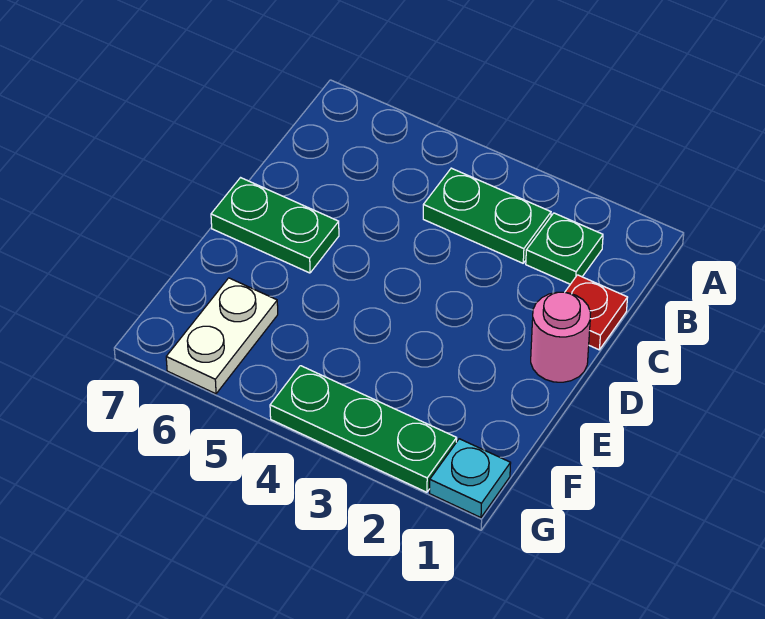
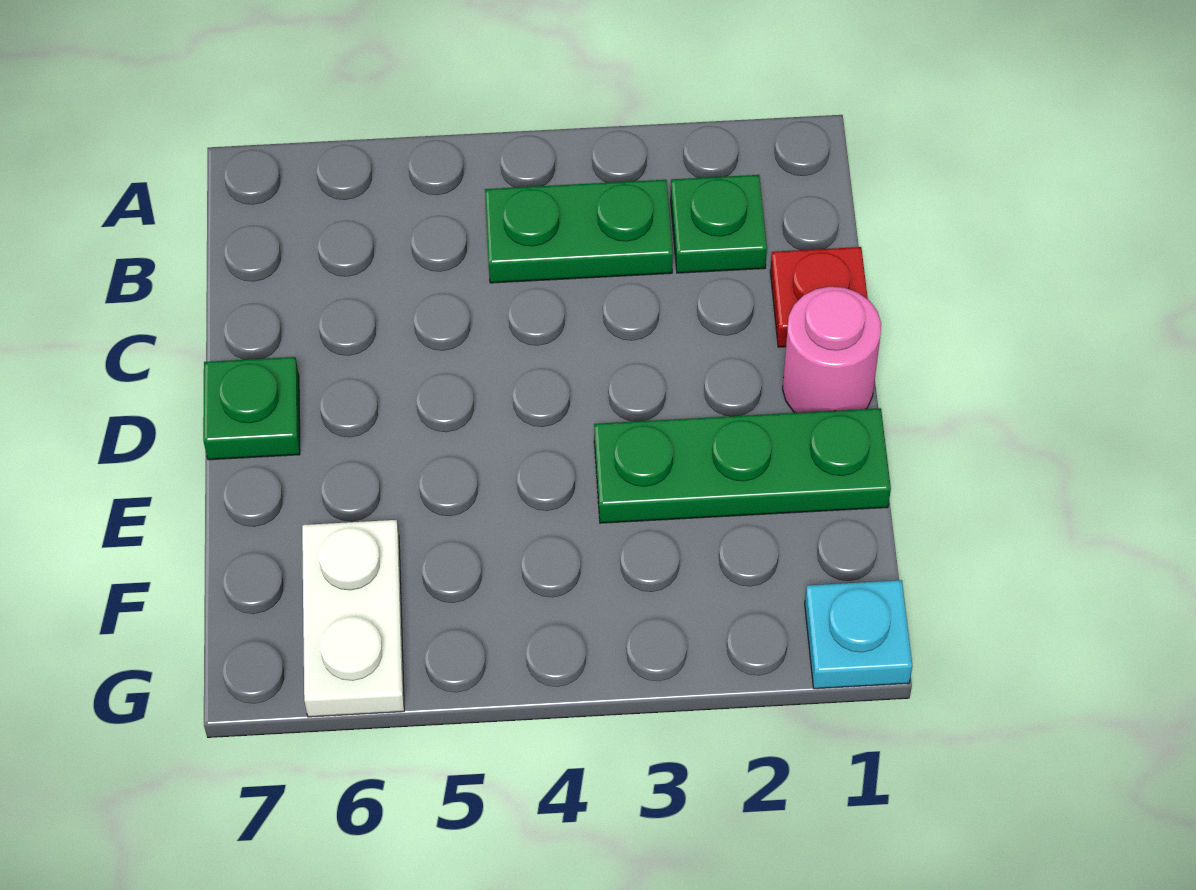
green 1x2 plate [211,178,339,273] -> green 1x1 plate [203,357,300,460]
green 1x3 plate [270,366,457,492] -> green 1x3 plate moved to [594,408,891,523]

